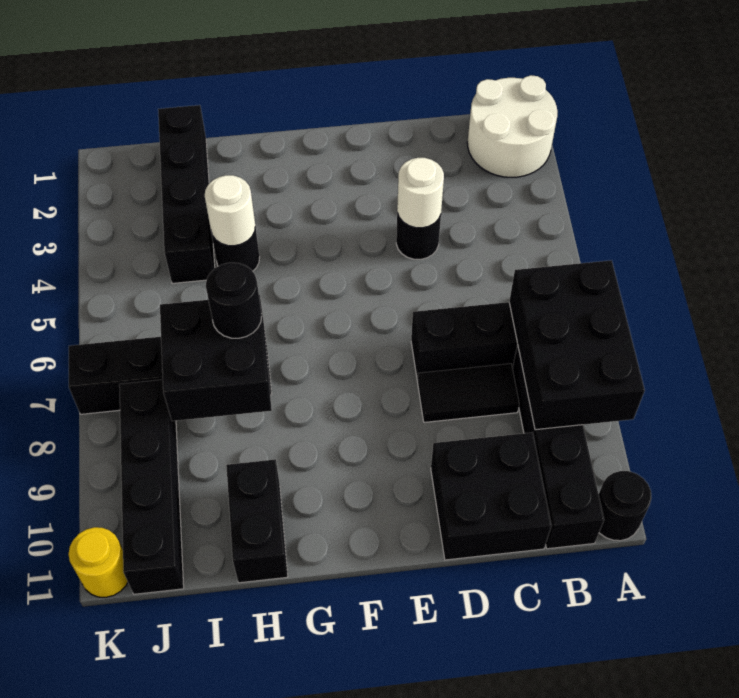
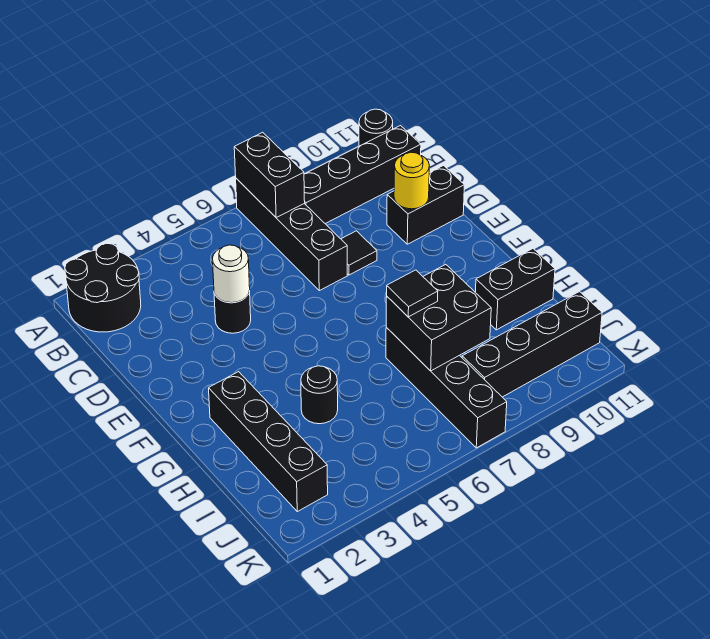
white 2x2 round brick [467,75,557,177] -> black 2x2 round brick [65,243,141,332]
black 2x3 brick [509,260,645,430] -> black 1x2 brick [234,132,305,217]
black 1x2 tile [417,364,519,422] -> black 1x1 tile [341,231,377,275]
black 2x2 brick [431,432,551,560] -> black 1x2 brick [387,166,464,244]
white 1x1 round brick [205,175,255,246] -> none
black 1x1 round brick [206,263,262,338] -> black 1x1 tile [387,270,438,317]
black 1x4 brick [158,105,215,283] -> black 1x4 brick turned to [209,372,328,512]
yellow 1x1 round brick [69,527,128,597] -> yellow 1x1 round brick moved to [394,152,429,209]

